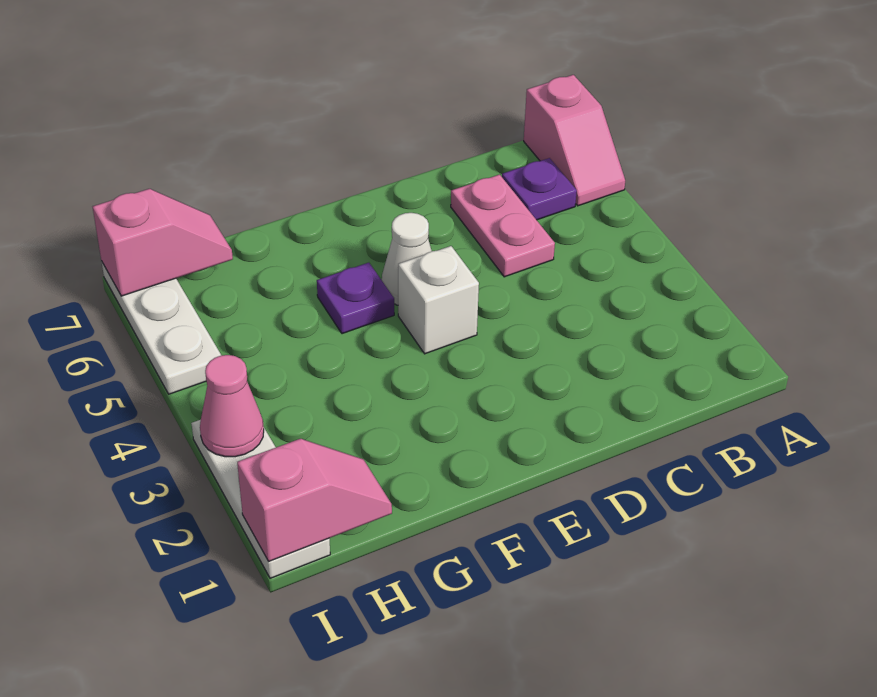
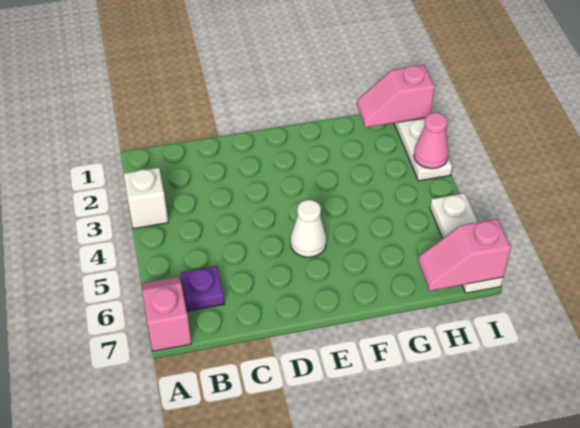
pink 1x2 plate [451,175,555,277] -> none
white 1x1 brick [398,246,479,354] -> white 1x1 brick moved to [124,168,168,229]
purple 1x1 plate [317,263,394,334] -> none

